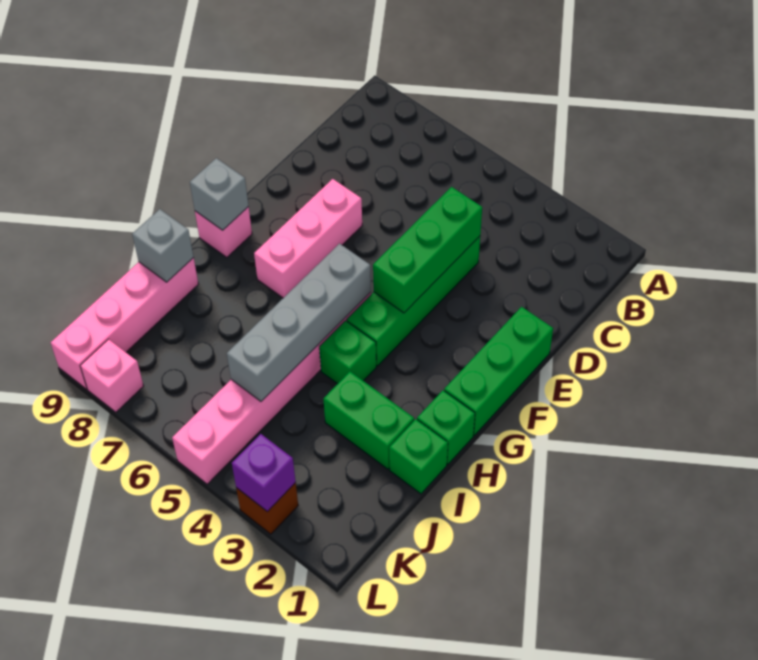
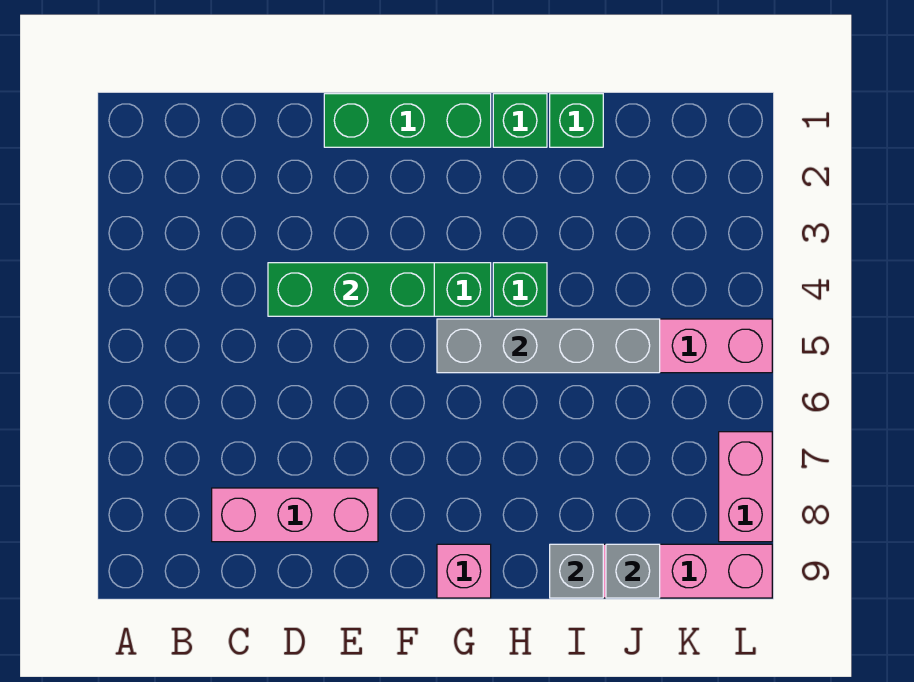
pink 1x3 brick [254,179,362,298] -> pink 1x3 brick moved to [212,488,378,542]
grey 1x1 brick [190,158,248,230] -> grey 1x1 brick moved to [606,544,660,598]
green 1x2 brick [323,372,414,469] -> none
brown 1x1 brick [236,483,298,534] -> none
purple 1x1 brick [232,434,296,512] -> none
pink 1x1 brick [80,339,143,412] -> pink 1x2 brick [719,432,772,542]

